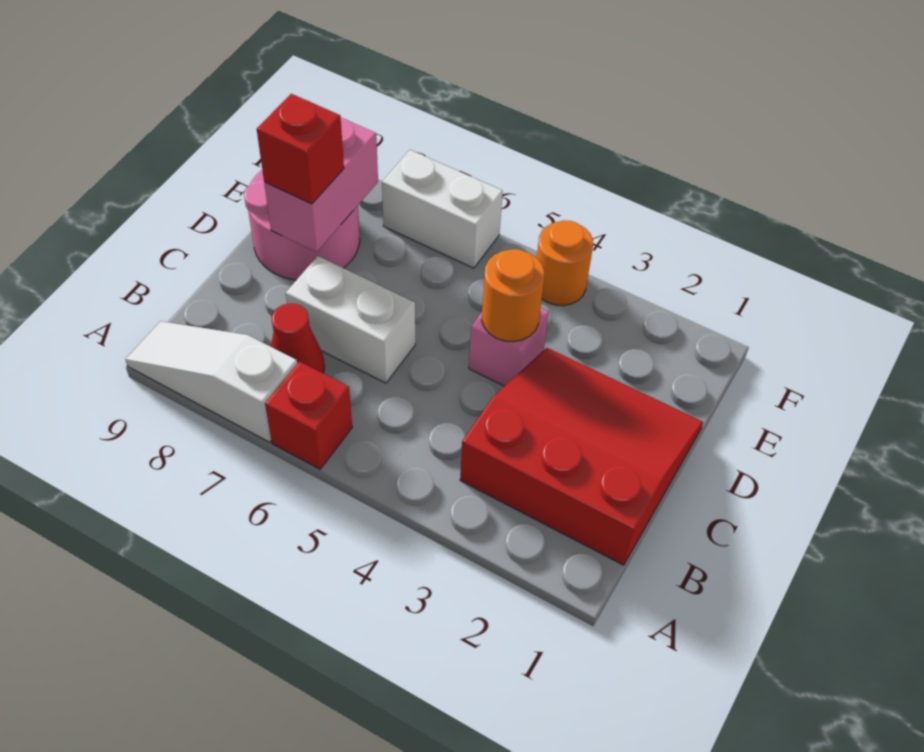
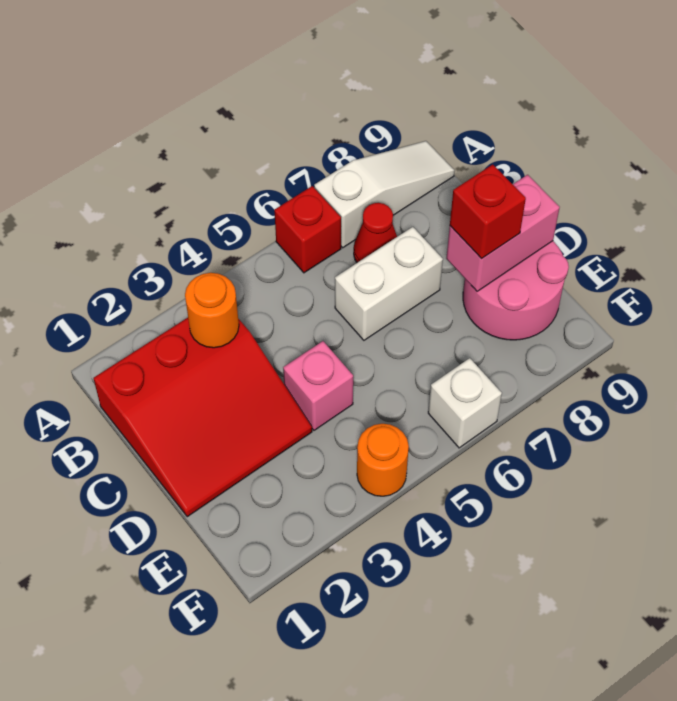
orange 1x1 round brick [482,249,545,342] -> orange 1x1 round brick moved to [185,273,239,348]
pink 1x2 brick [264,118,378,252] -> pink 1x2 brick turned to [446,175,560,291]
white 1x2 brick [382,150,503,268] -> white 1x1 brick [428,358,502,448]

